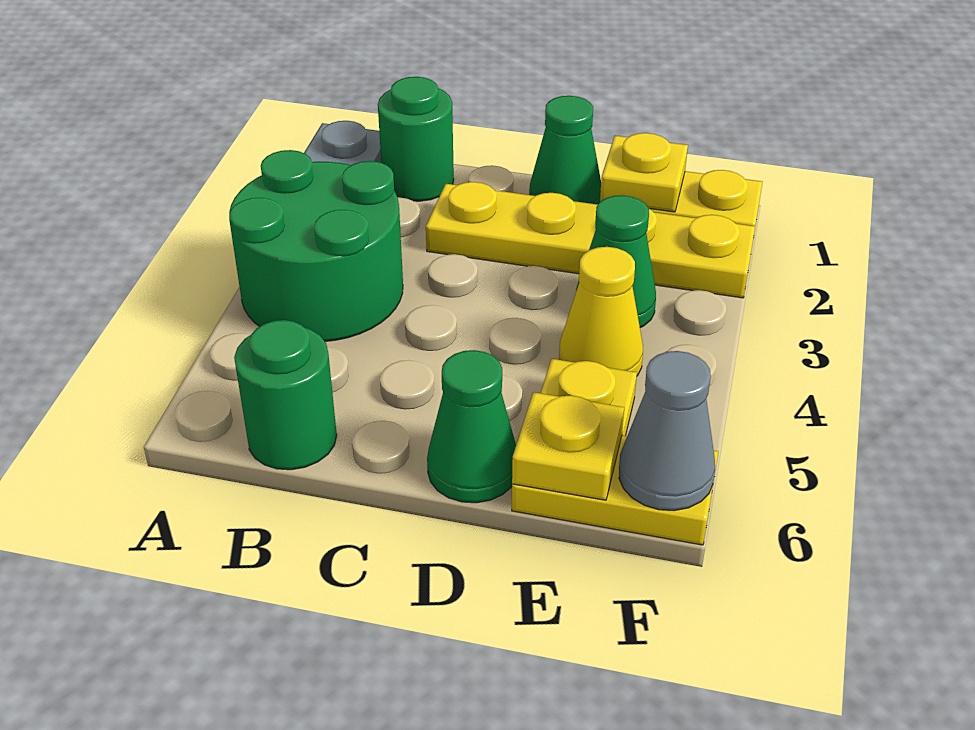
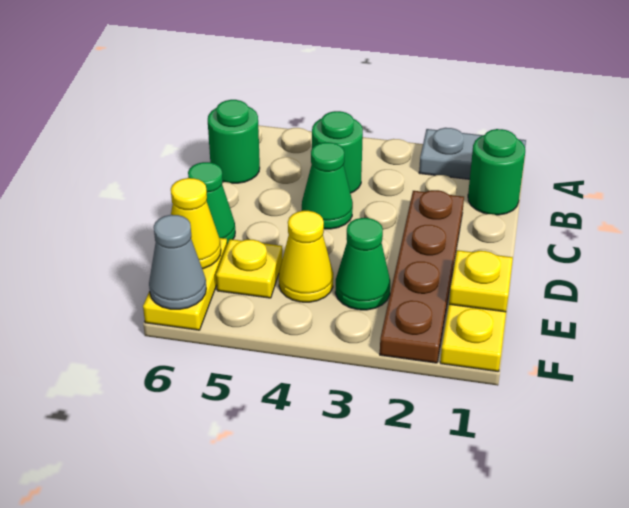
green 2x2 round brick [229,150,403,341] -> green 1x1 round brick [312,111,363,193]
yellow 1x4 plate [426,182,755,298] -> brown 1x4 plate [380,190,464,363]
green 1x1 cone [529,96,601,204] -> green 1x1 cone moved to [302,142,353,229]
yellow 1x1 plate [512,392,624,500] -> yellow 1x1 cone [171,178,221,269]

